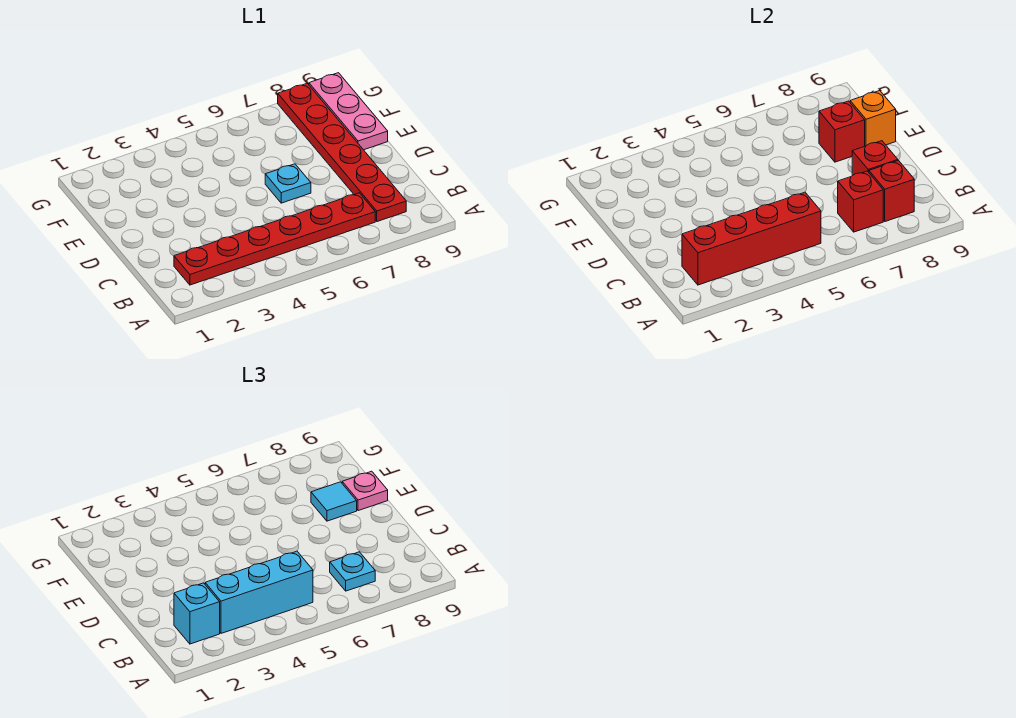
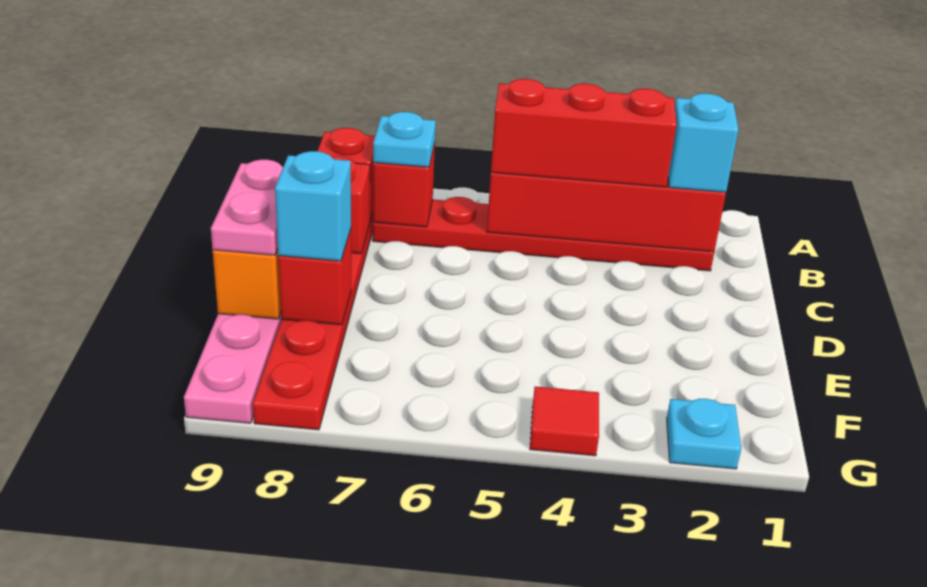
cyan 1x3 brick [205,551,313,633] -> red 1x3 brick [491,79,677,187]
cyan 1x1 plate [265,164,311,203] -> cyan 1x1 plate moved to [667,399,741,469]
cyan 1x1 tile [311,482,357,521] -> cyan 1x1 brick [275,151,351,261]
pink 1x1 plate [342,471,388,511] -> pink 1x2 plate [211,160,283,255]
none -> red 1x1 tile [530,387,599,456]

